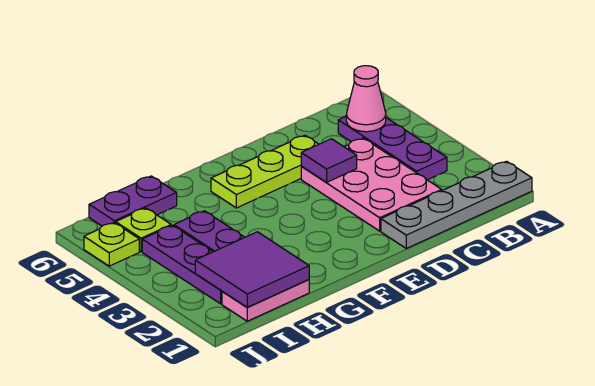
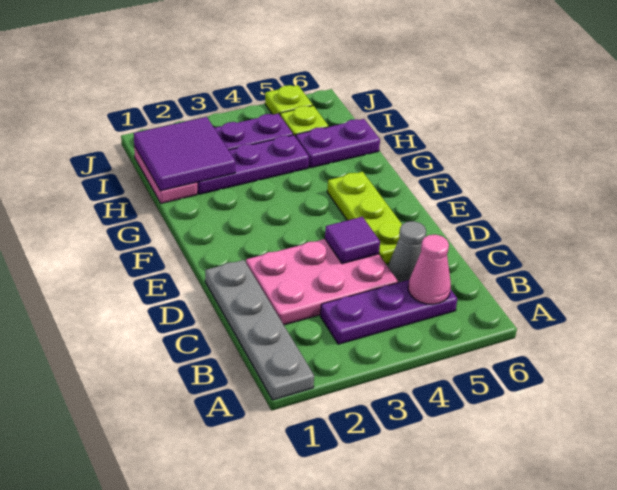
none -> grey 1x1 cone [388,221,426,283]
purple 1x2 plate [89,176,177,226] -> purple 1x2 plate turned to [296,119,380,168]

